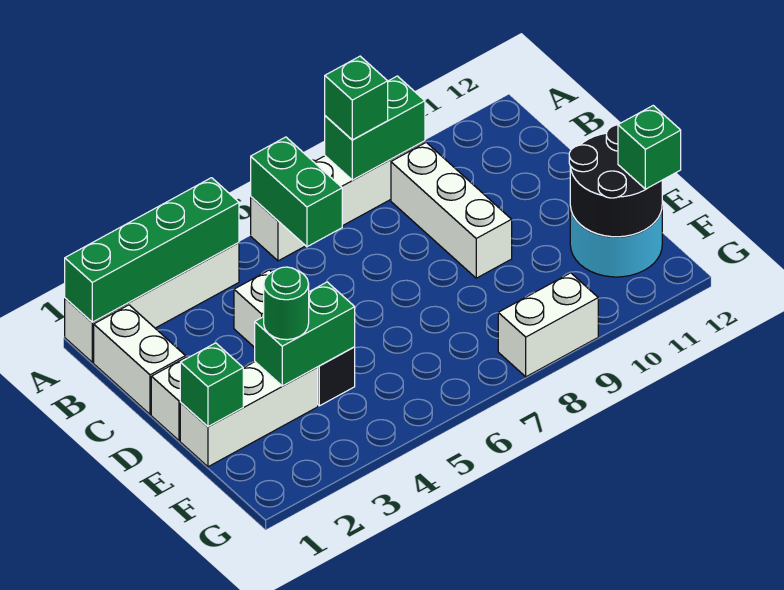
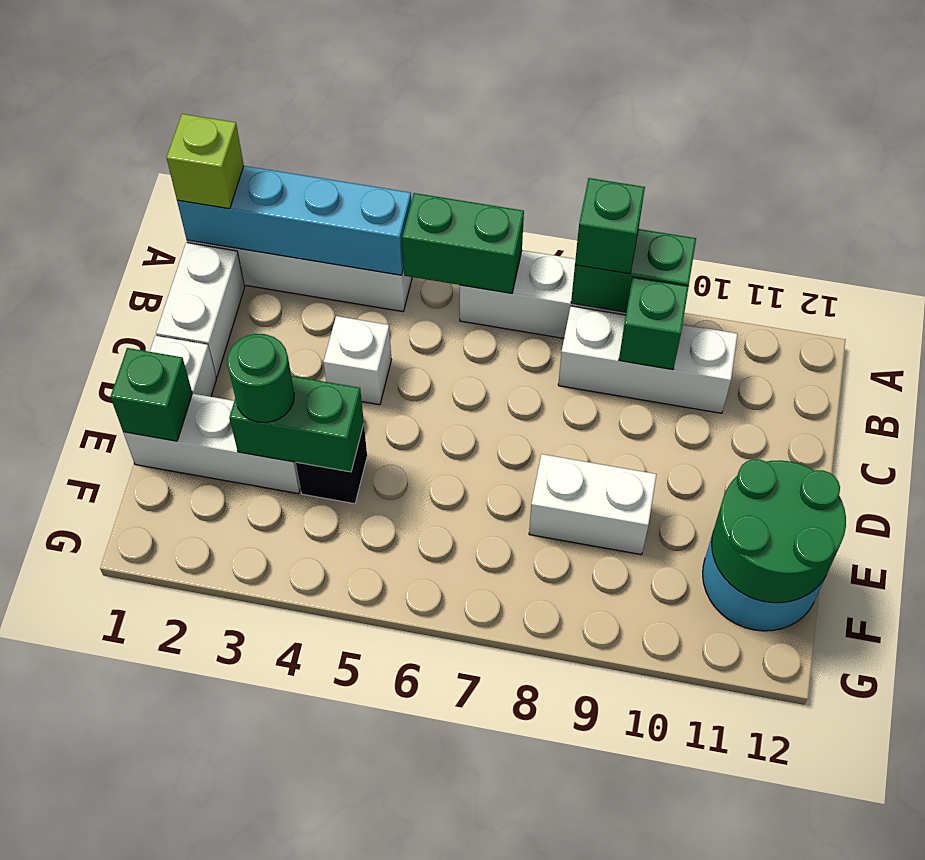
green 1x4 brick [65,178,239,322] -> cyan 1x4 brick [177,166,411,275]
none -> lime 1x1 brick [167,114,244,209]
green 1x2 brick [251,137,342,247] -> green 1x2 brick turned to [402,193,524,293]
white 1x3 brick [391,143,512,278] -> white 1x3 brick turned to [558,306,738,413]
black 2x2 round brick [569,125,662,237] -> green 2x2 round brick [712,459,846,603]
green 1x1 brick [618,106,681,189] -> green 1x1 brick moved to [619,277,689,370]
white 1x2 brick [498,273,598,377] -> white 1x2 brick moved to [529,454,657,555]

